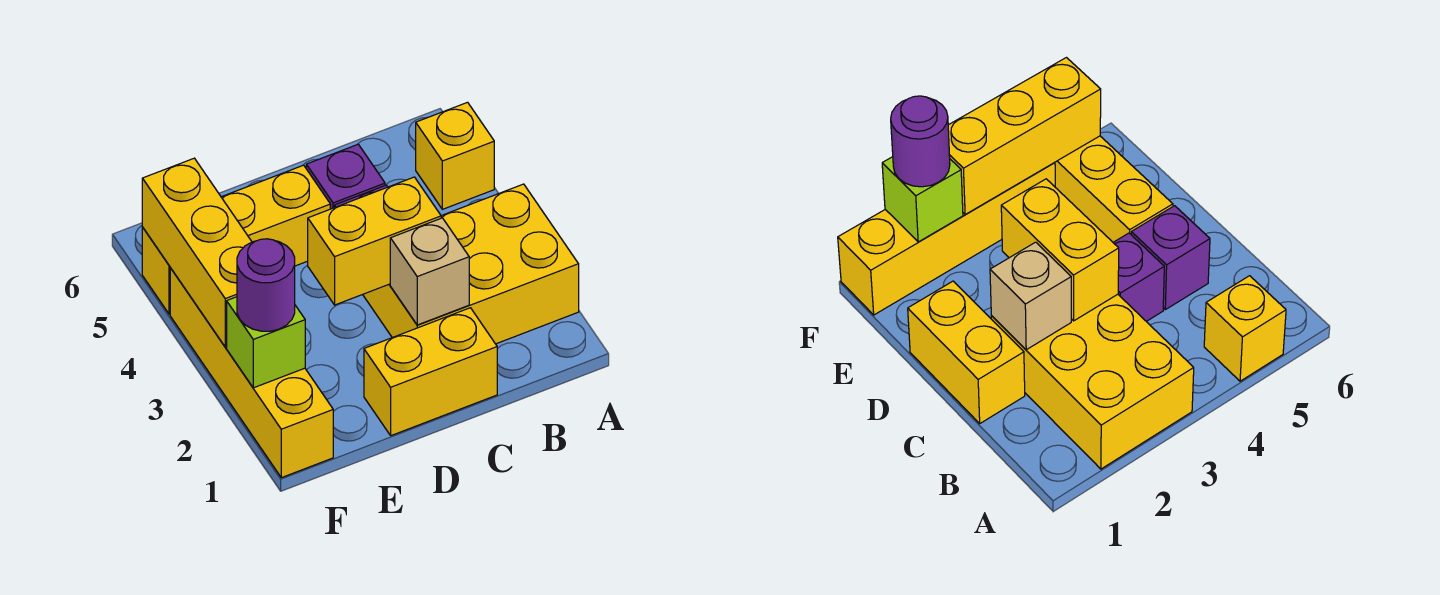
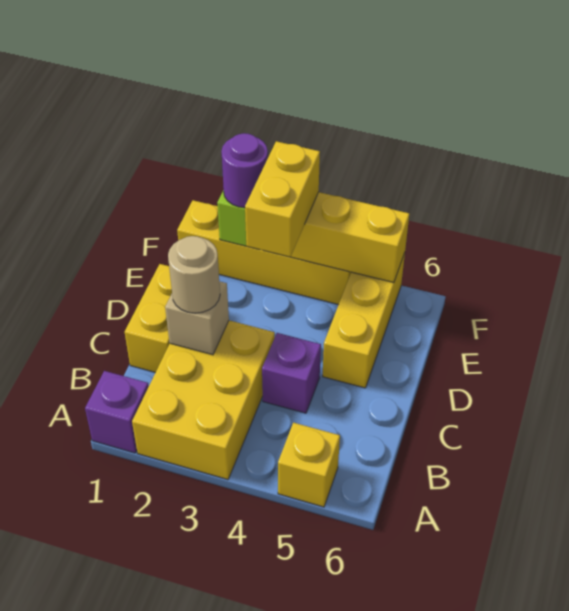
none -> tan 1x1 round brick [168,236,220,313]
yellow 1x2 brick [308,177,441,305] -> yellow 1x2 brick moved to [245,141,320,257]
purple 1x1 brick [306,144,385,209] -> purple 1x1 brick moved to [85,371,149,453]

